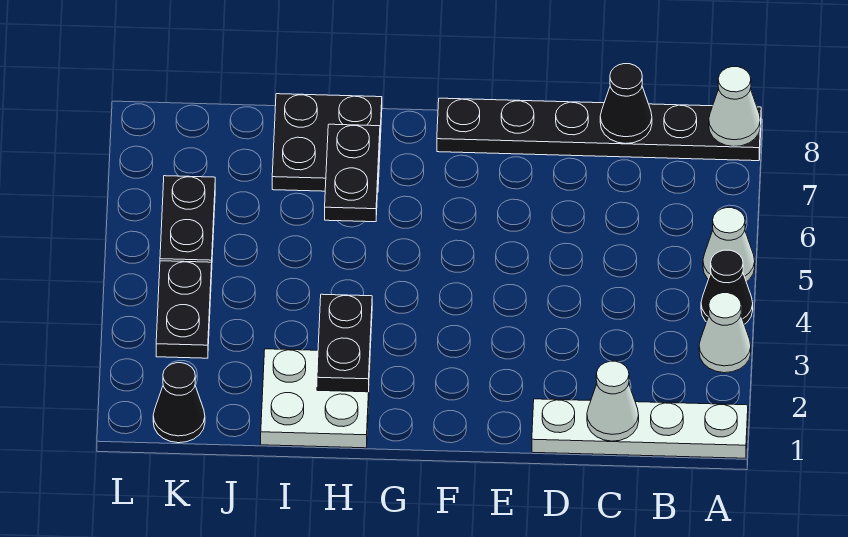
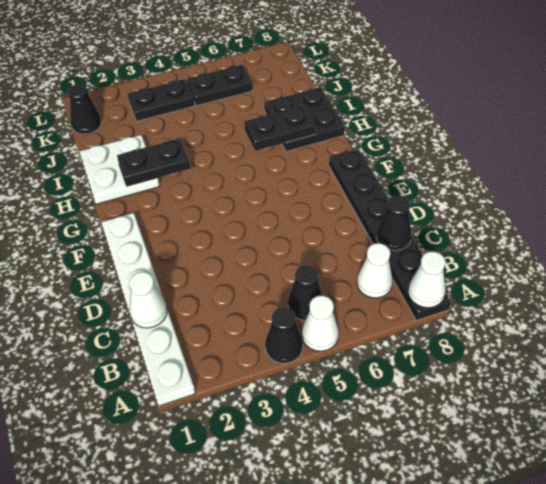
white 1x4 plate [532,399,748,458] -> white 1x6 plate [101,213,195,406]
white 1x1 cone [699,293,751,373] -> white 1x1 cone moved to [357,243,393,298]
none -> black 1x1 cone [288,265,322,320]

